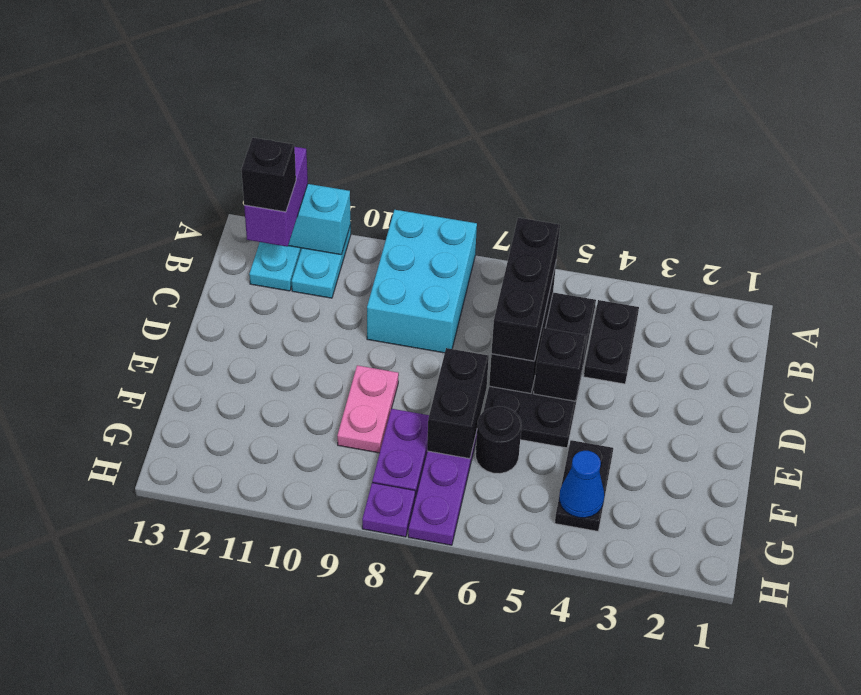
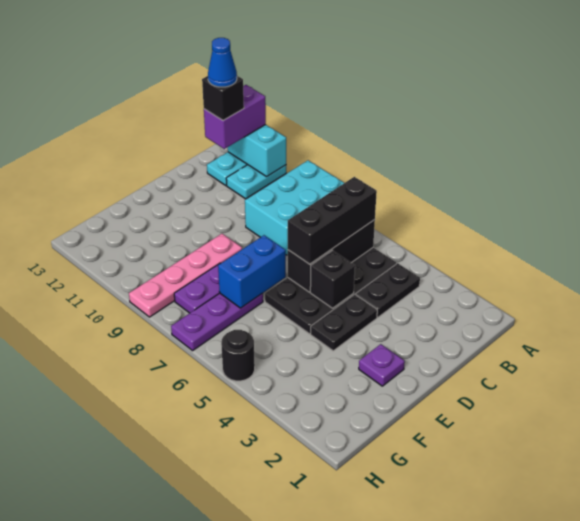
black 1x2 brick [427,348,489,459] -> blue 1x2 brick [218,235,286,308]
pink 1x2 plate [337,365,399,453] -> pink 1x4 plate [129,234,242,317]
black 1x2 plate [555,440,613,531] -> black 1x2 plate moved to [311,294,377,351]
black 1x1 round brick [476,406,521,474] -> black 1x1 round brick moved to [221,330,255,381]
blue 1x1 cone [559,451,604,518] -> blue 1x1 cone moved to [208,38,237,87]
purple 1x1 plate [362,483,415,537] -> purple 1x1 plate moved to [359,344,405,386]

